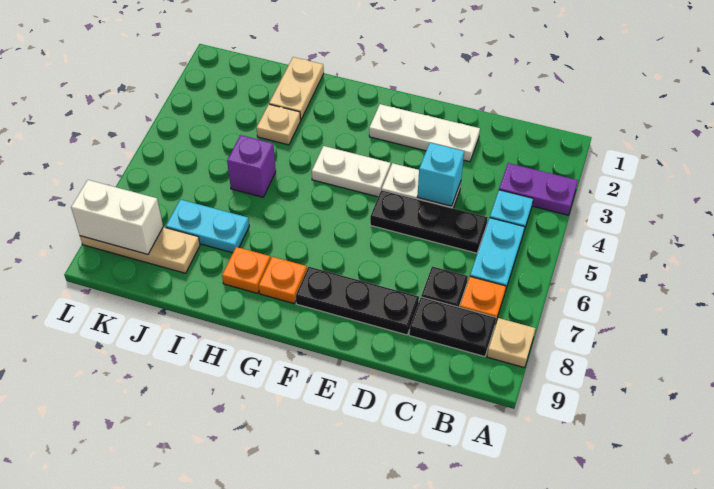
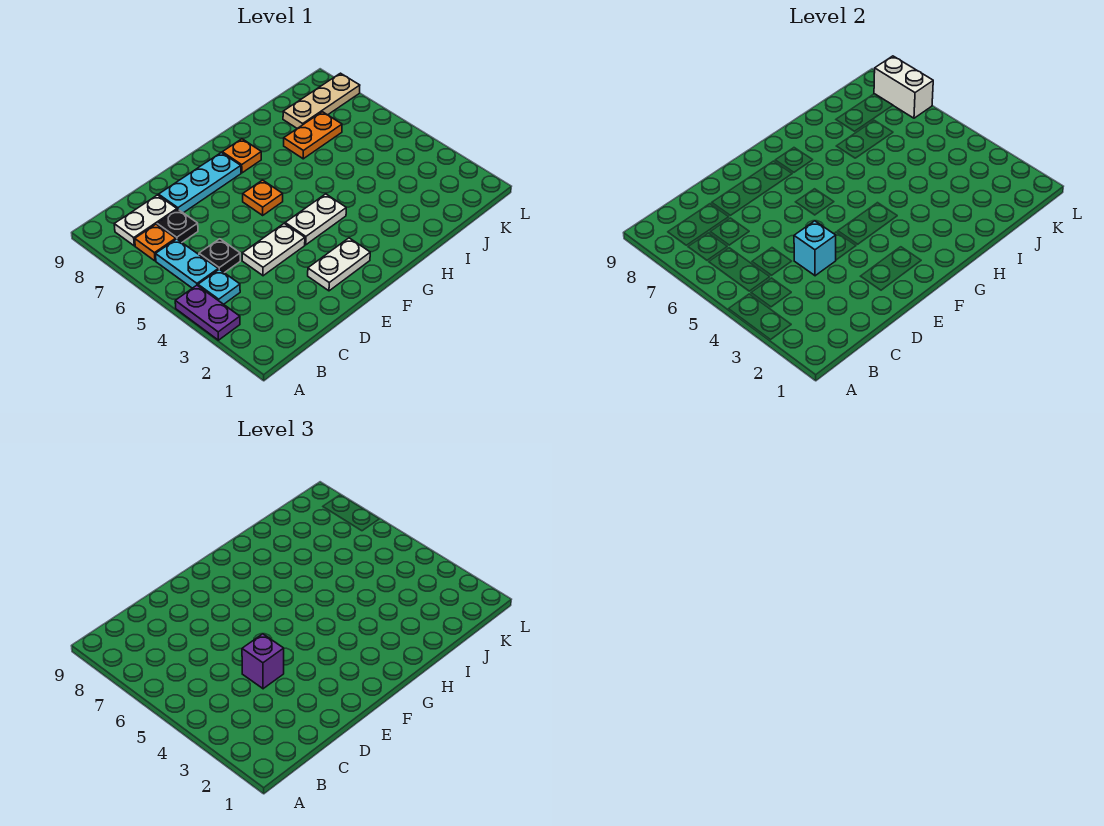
purple 1x2 plate [499,163,578,215] -> purple 1x2 plate turned to [175,285,240,340]
tan 1x1 plate [487,318,535,368] -> none
black 1x2 plate [409,297,496,357] -> white 1x2 plate [114,195,177,246]
black 1x3 plate [370,190,488,253] -> black 1x1 plate [199,239,240,273]
white 1x3 plate [369,104,480,162] -> white 1x2 plate [308,238,370,291]
black 1x3 plate [296,267,419,335] -> cyan 1x3 plate [159,153,241,213]
orange 1x1 plate [222,247,271,293] -> orange 1x1 plate moved to [243,180,283,215]
tan 1x2 plate [269,57,324,120] -> none
tan 1x1 plate [257,104,301,145] -> none
purple 1x1 brick [227,135,276,197] -> purple 1x1 brick moved to [242,634,284,689]
cyan 1x2 plate [166,199,249,253] -> orange 1x2 plate [284,112,342,159]
white 1x2 brick [71,180,163,254] -> white 1x2 brick turned to [874,56,933,118]

